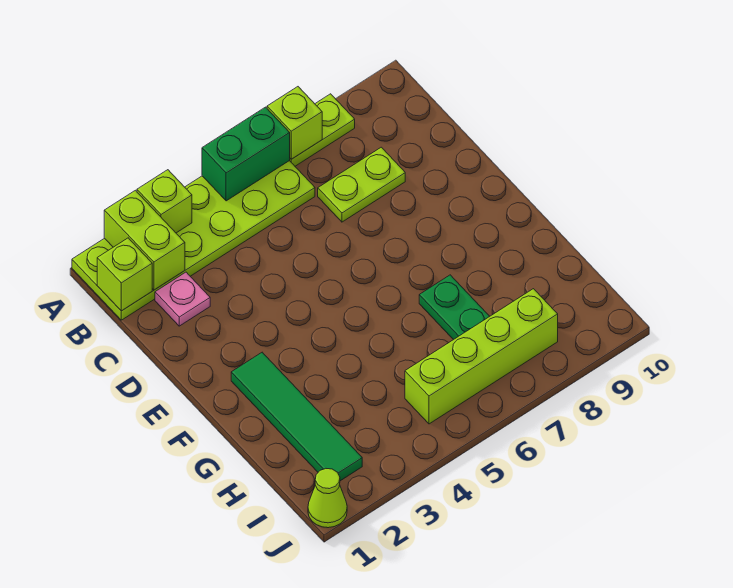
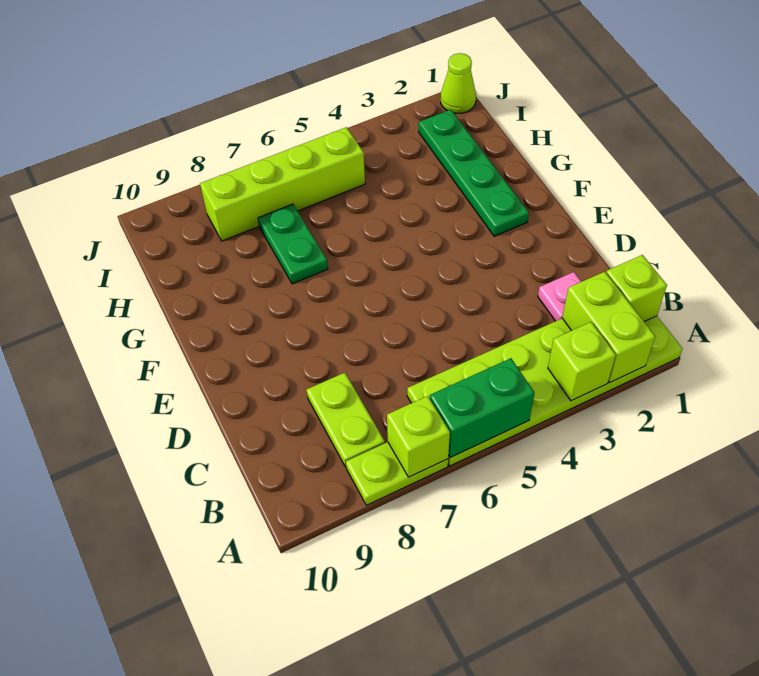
lime 1x2 plate [318,147,405,222] -> lime 1x2 plate turned to [307,373,385,467]
green 1x4 tile [231,352,362,481] -> green 1x4 plate [419,109,529,236]

